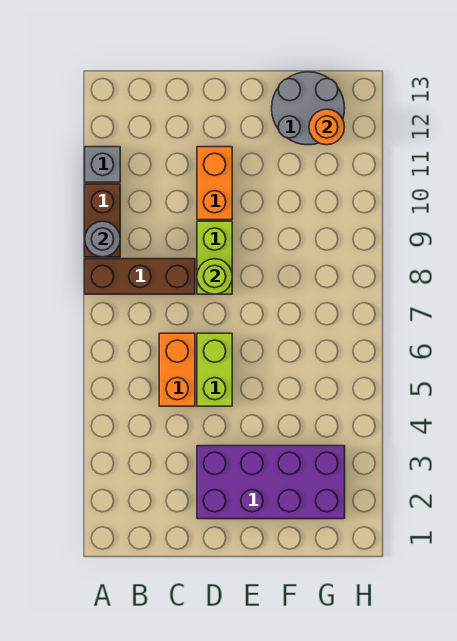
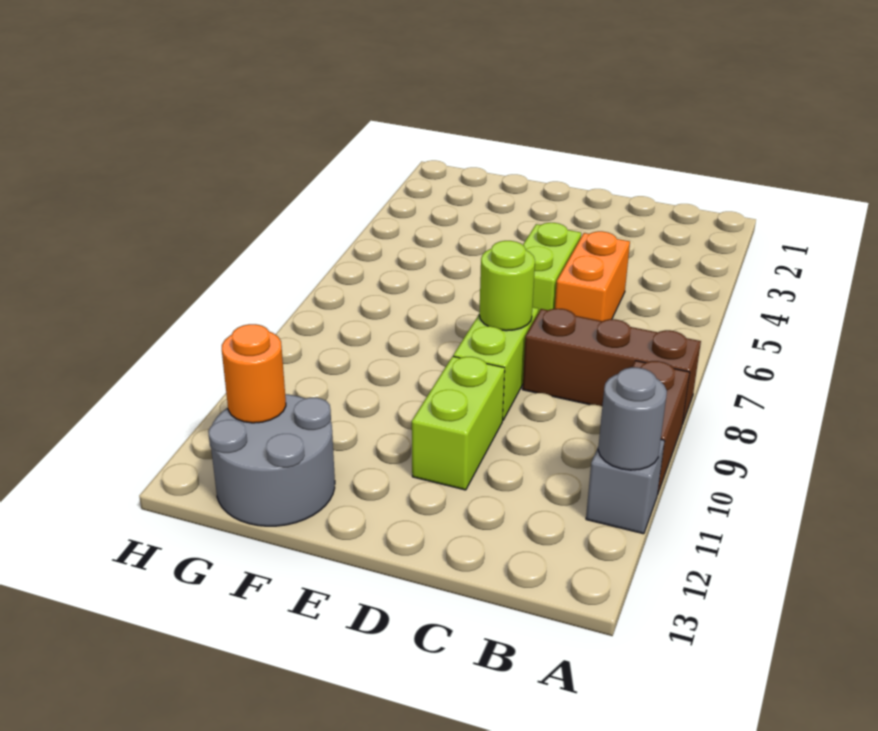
grey 1x1 round brick [85,221,120,257] -> grey 1x1 round brick moved to [598,367,667,470]
purple 2x4 brick [197,446,345,519] -> none
orange 1x2 brick [197,147,232,220] -> lime 1x2 brick [412,356,505,490]

